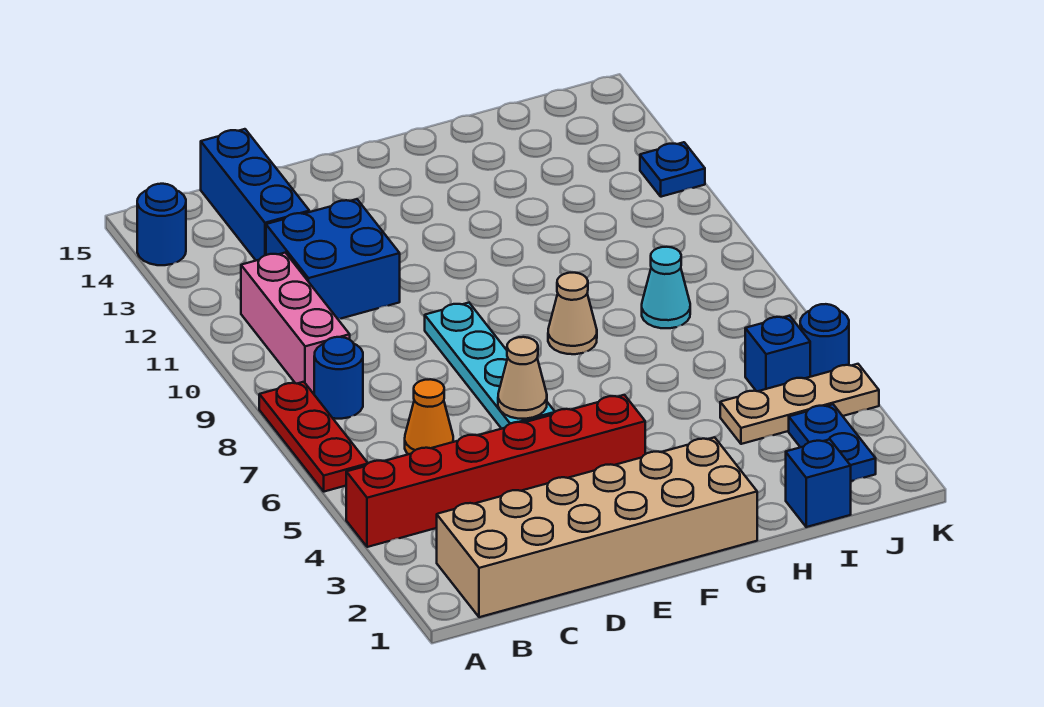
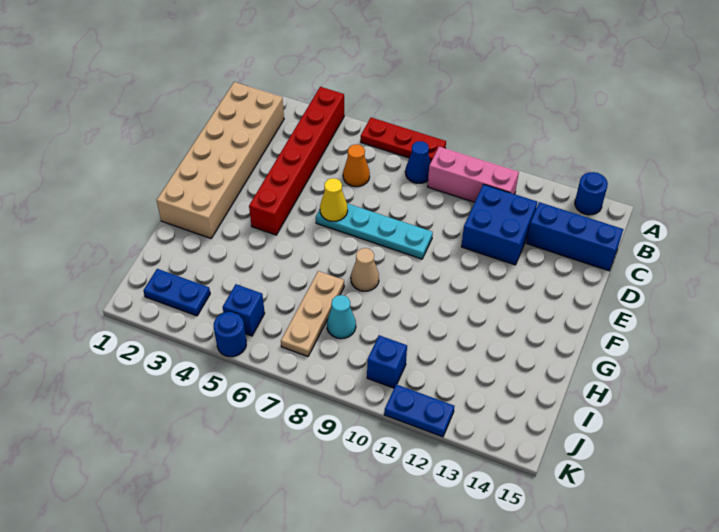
blue 1x1 round brick [314,337,363,419] -> blue 1x1 cone [405,141,431,183]
tan 1x1 cone [498,337,547,419] -> yellow 1x1 cone [320,178,348,221]
blue 1x1 brick [786,439,851,527] -> blue 1x1 brick moved to [367,335,407,388]
tan 1x3 plate [720,364,879,444] -> tan 1x3 plate moved to [281,271,344,357]
blue 1x1 plate [640,142,705,197] -> blue 1x2 plate [384,384,454,437]

